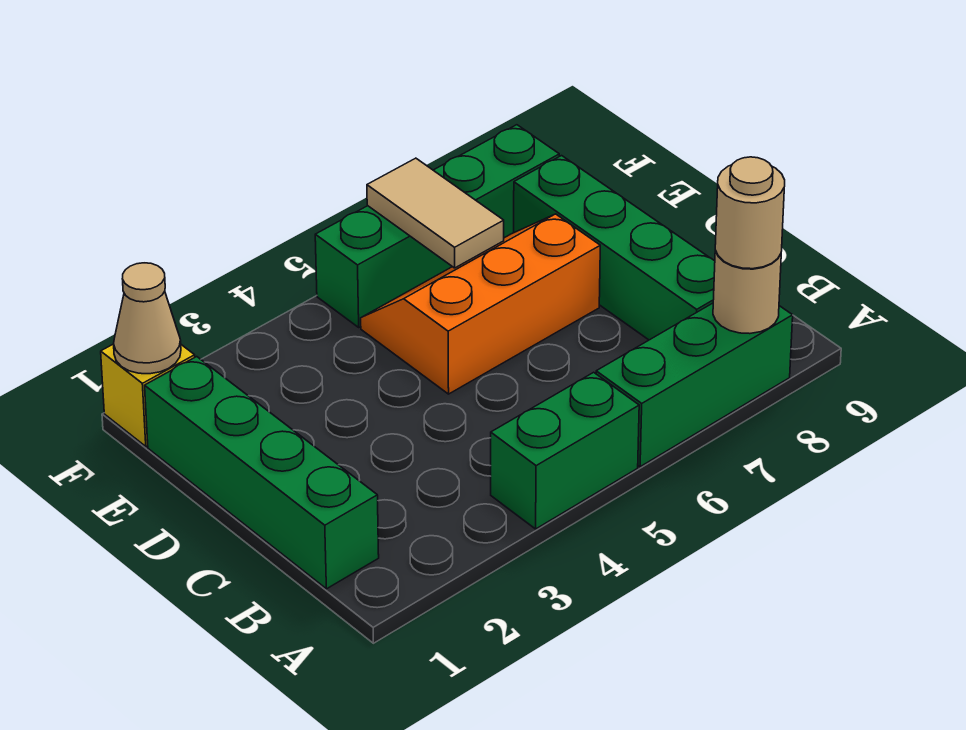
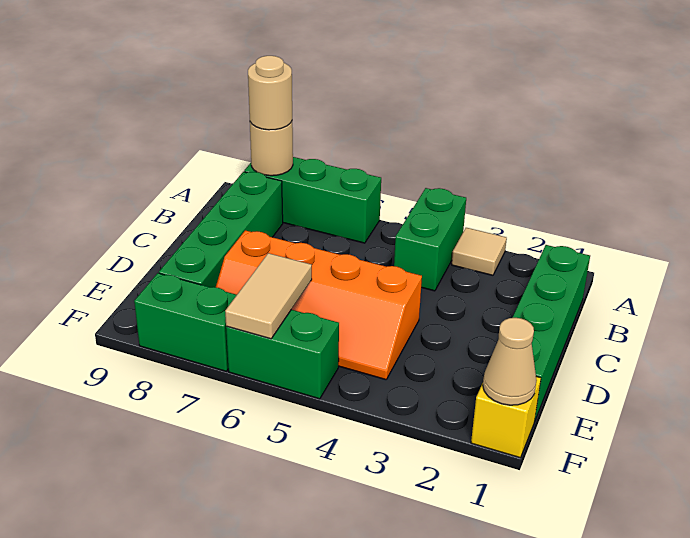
none -> tan 1x1 tile [452,228,507,275]
green 1x2 brick [491,372,639,529] -> green 1x2 brick turned to [394,188,466,291]
orange 2x3 slope [361,214,600,394] -> orange 2x4 slope [216,230,422,380]

